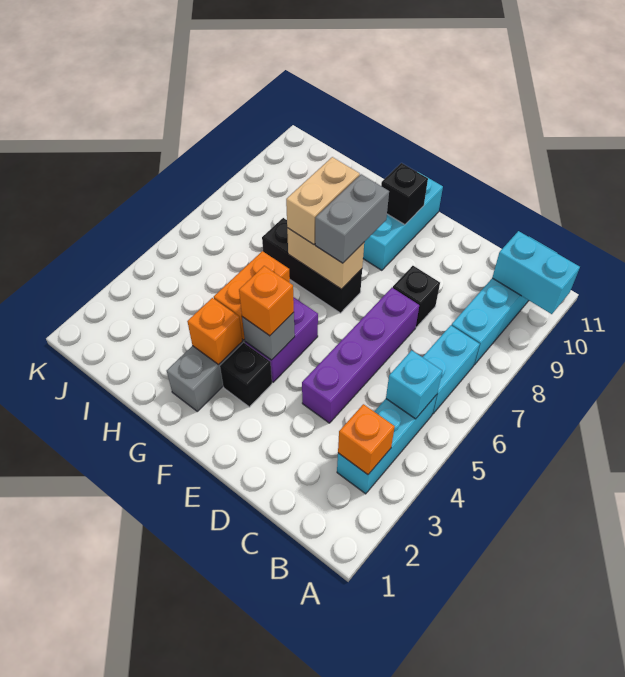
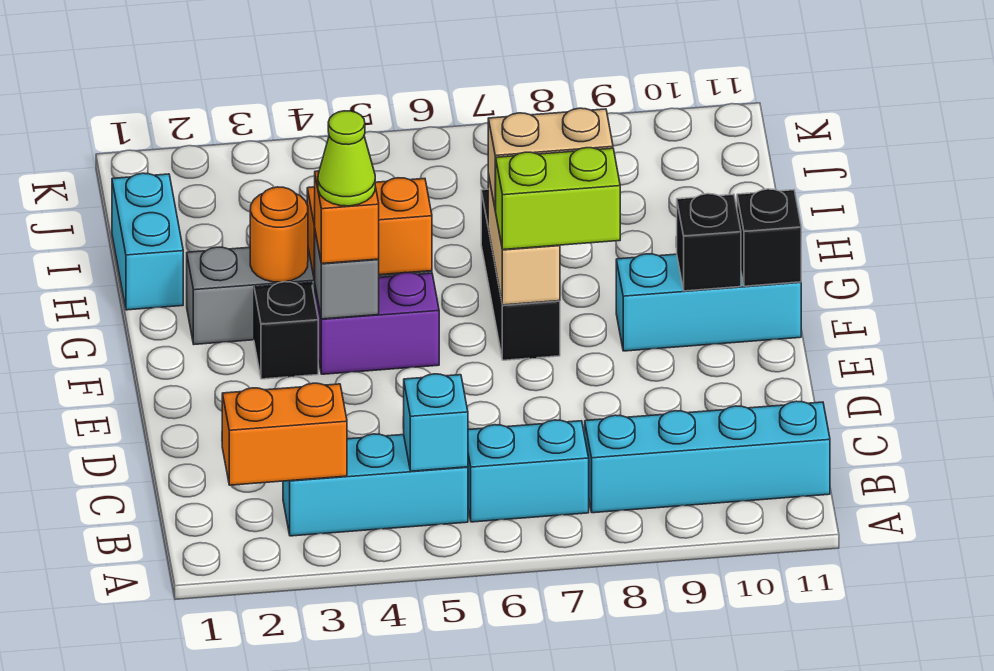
cyan 1x2 brick [492,231,580,314] -> cyan 1x2 brick moved to [112,173,183,310]
orange 1x1 brick [338,404,395,474] -> orange 1x2 brick [222,383,347,485]
purple 1x4 brick [302,288,419,423] -> none
black 1x1 brick [393,266,440,327] -> black 1x1 brick moved to [737,189,801,286]
none -> lime 1x1 cone [318,111,375,206]
grey 1x2 brick [315,174,389,263] -> lime 1x2 brick [496,148,620,250]
orange 1x1 brick [187,298,242,364] -> orange 1x1 round brick [250,187,308,282]

